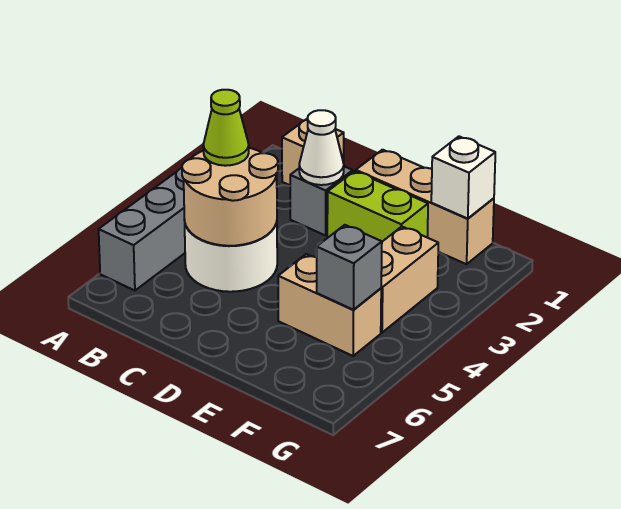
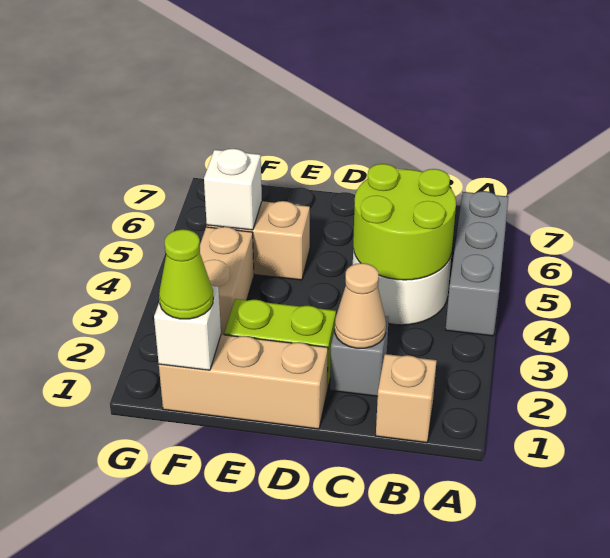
tan 2x2 round brick [182,148,278,246] -> lime 2x2 round brick [353,164,456,280]
lime 1x1 cone [203,90,249,166] -> lime 1x1 cone moved to [159,229,213,319]
white 1x1 cone [299,110,344,185] -> tan 1x1 cone [335,263,386,348]
grey 1x1 brick [316,225,382,310] -> white 1x1 brick [204,149,262,230]

